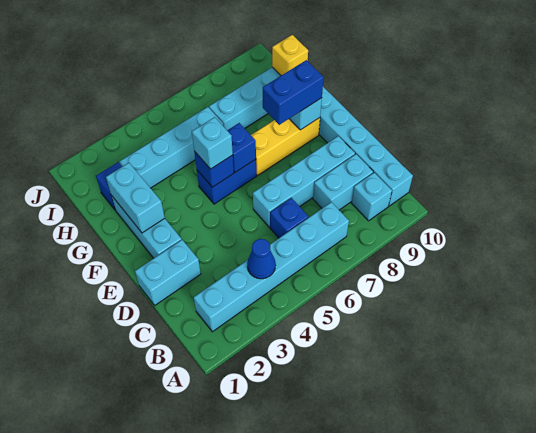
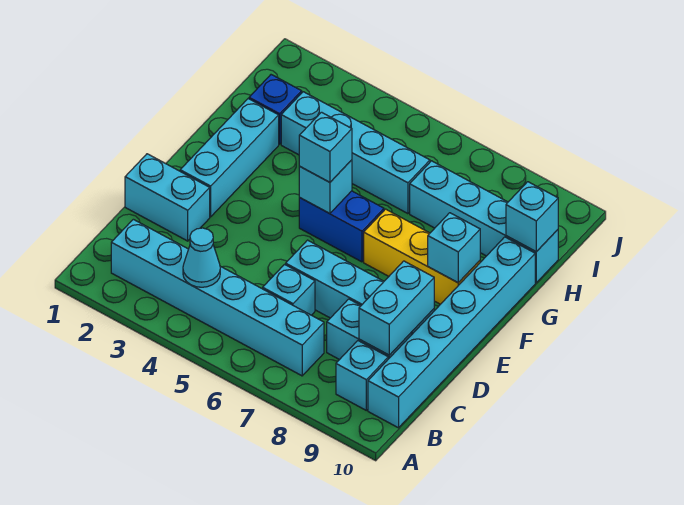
blue 1x1 cone [247,239,276,279] -> cyan 1x1 cone [183,228,220,287]
blue 1x1 brick [270,198,308,238] -> cyan 1x1 brick [263,264,315,315]
cyan 1x2 brick [106,163,165,233] -> cyan 1x2 brick moved to [359,261,434,355]
blue 1x1 brick [194,151,234,187] -> cyan 1x1 brick [299,160,352,214]
blue 1x1 brick [227,123,256,172] -> none
blue 1x2 brick [263,60,324,125] -> none
yellow 1x1 brick [272,35,308,75] -> cyan 1x1 brick [506,182,558,252]

